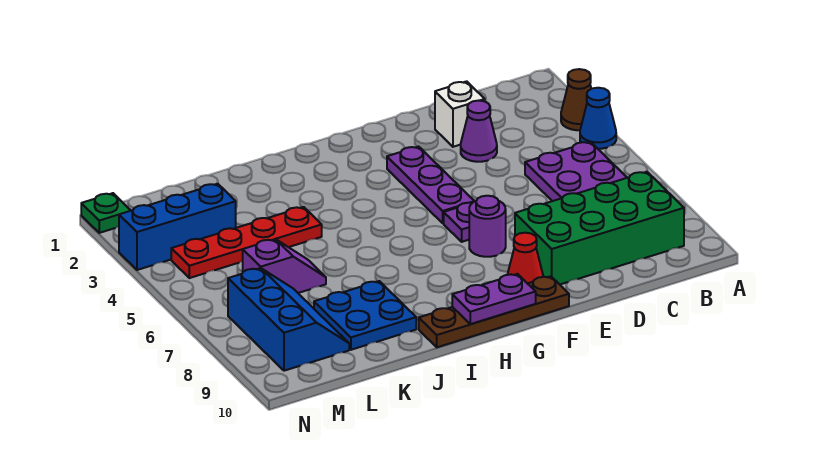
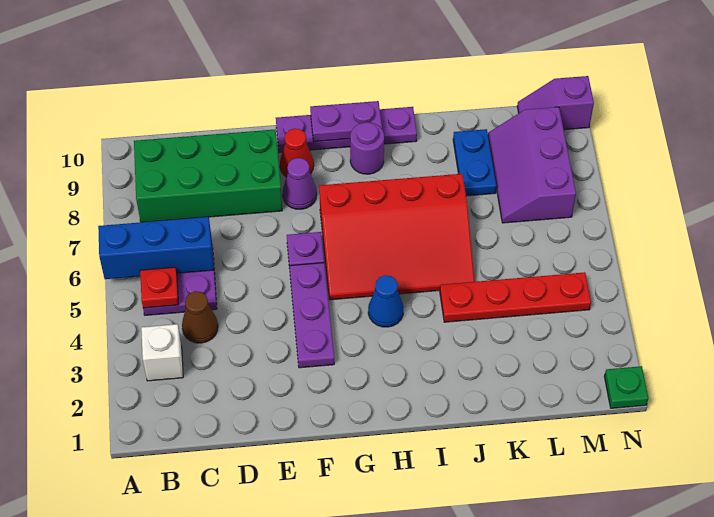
brown 1x1 cone [561,69,591,130] -> brown 1x1 cone moved to [182,291,218,343]
blue 1x1 cone [580,88,616,149] -> blue 1x1 cone moved to [368,275,403,327]
none -> red 1x1 plate [140,267,179,308]
white 1x1 brick [435,81,485,147] -> white 1x1 brick moved to [141,324,183,381]
purple 1x1 cone [461,101,497,162] -> purple 1x1 cone moved to [283,158,317,209]
purple 1x1 round brick [469,196,506,257] -> purple 1x1 round brick moved to [350,122,384,174]
brown 1x4 plate [419,276,569,347] -> purple 1x4 plate [276,107,417,152]
none -> red 3x4 slope [319,174,475,300]
blue 2x2 plate [314,281,416,350] -> blue 1x2 plate [453,129,496,196]
purple 1x2 slope [243,239,326,293] -> purple 1x2 slope moved to [517,76,594,130]
blue 1x3 brick [119,184,236,270] -> blue 1x3 brick moved to [98,217,214,279]
blue 2x3 slope [228,268,349,371] -> purple 2x3 slope [488,107,576,223]

